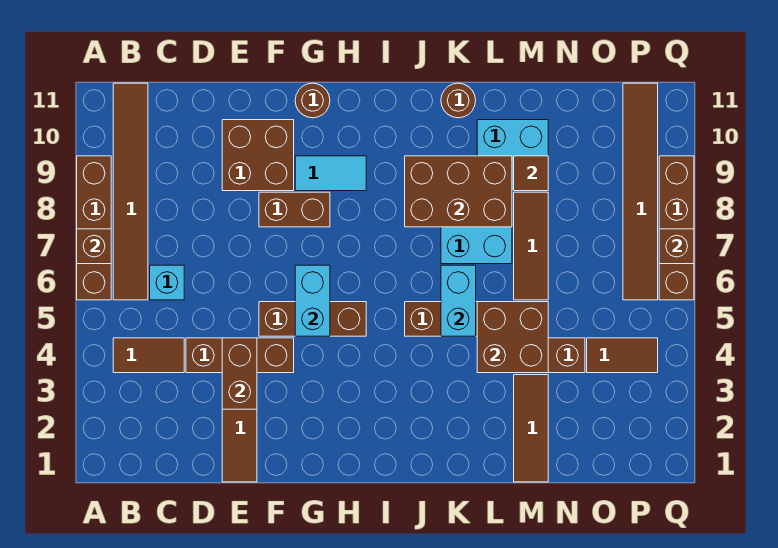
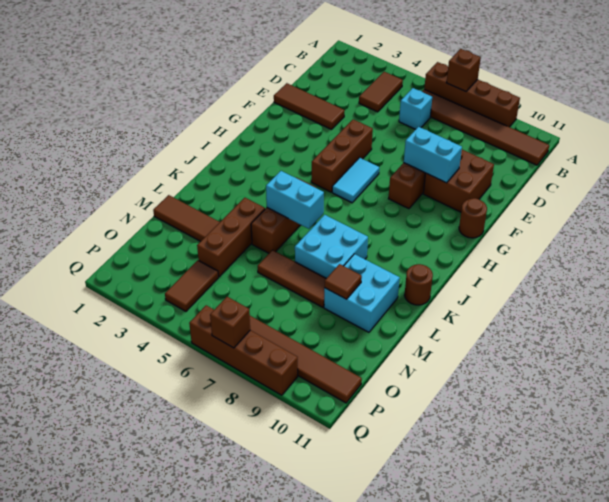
brown 1x3 brick [186,338,294,373] -> none
brown 1x2 brick [222,338,257,409] -> none
cyan 1x2 brick [295,265,330,336] -> cyan 1x2 brick moved to [404,127,462,183]
cyan 1x2 tile [295,156,366,191] -> cyan 1x2 tile moved to [332,158,379,203]
brown 2x3 brick [405,156,512,227] -> none
brown 2x2 brick [477,302,548,373] -> none

